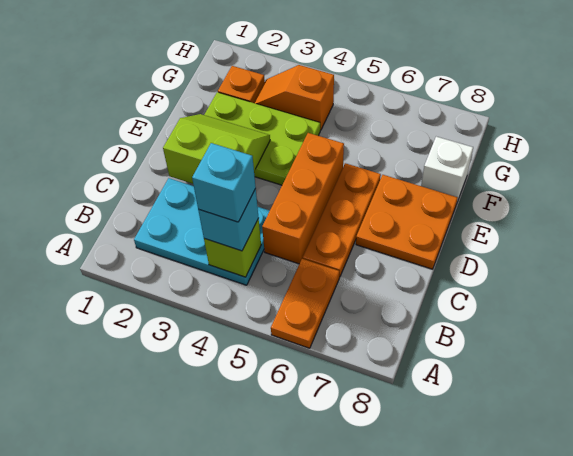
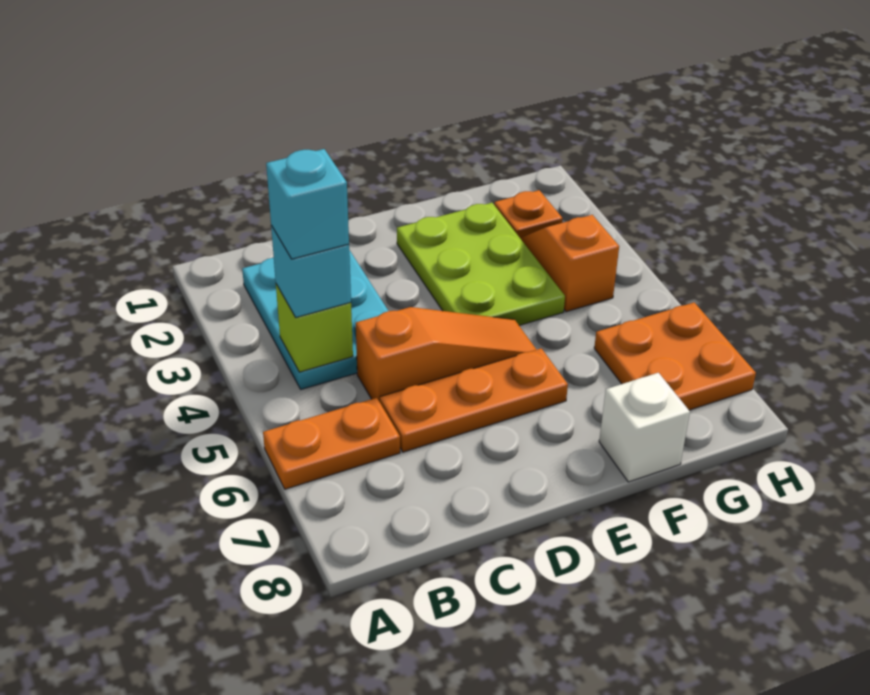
orange 1x3 brick [262,133,344,264] -> orange 1x3 slope [356,307,537,402]
lime 2x2 slope [163,114,270,184] -> none
orange 2x2 plate [356,175,458,269] -> orange 2x2 plate moved to [594,302,756,410]

